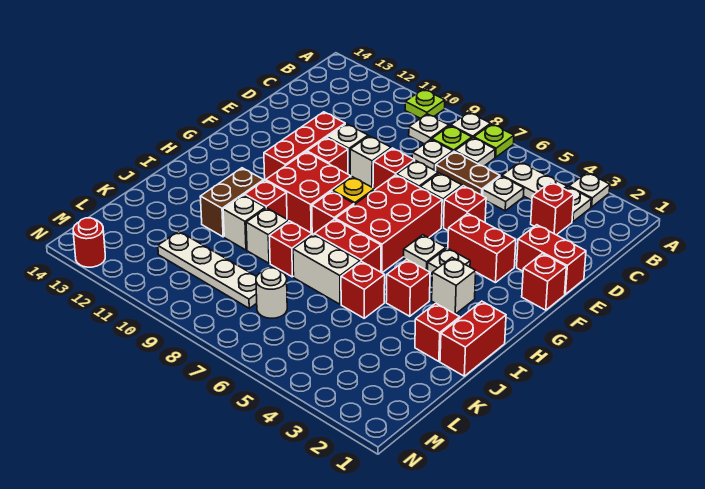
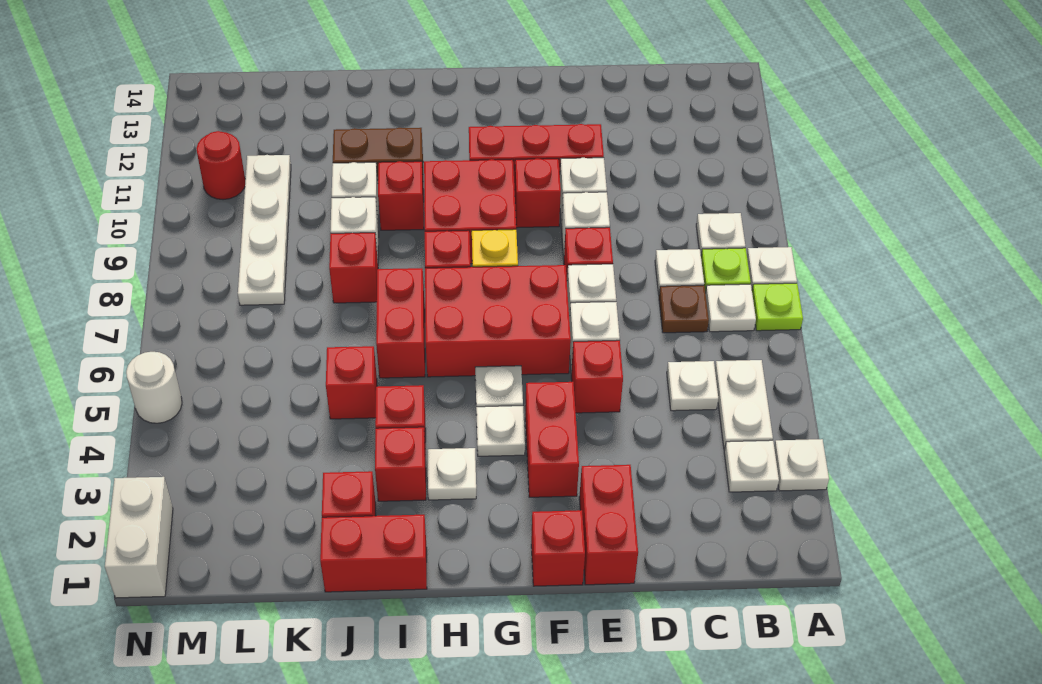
lime 1x1 plate [405,89,445,118] -> none
red 1x1 brick [531,182,574,235] -> red 1x1 brick moved to [375,427,426,501]
brown 1x2 plate [436,152,500,196] -> brown 1x1 plate [659,285,709,333]
white 1x1 brick [432,258,476,314] -> white 1x1 plate [428,448,476,500]
white 1x2 brick [293,234,360,304] -> white 1x2 brick moved to [105,477,173,598]
white 1x1 round brick [256,268,287,318] -> white 1x1 round brick moved to [126,352,182,423]
red 1x1 round brick [73,218,105,267] -> red 1x1 round brick moved to [196,131,245,200]

